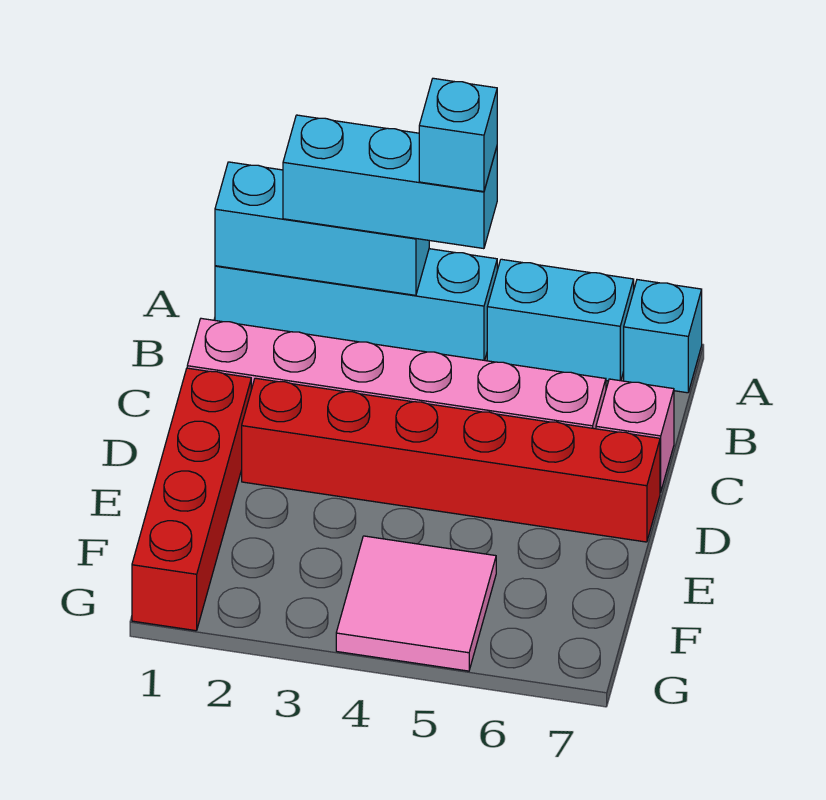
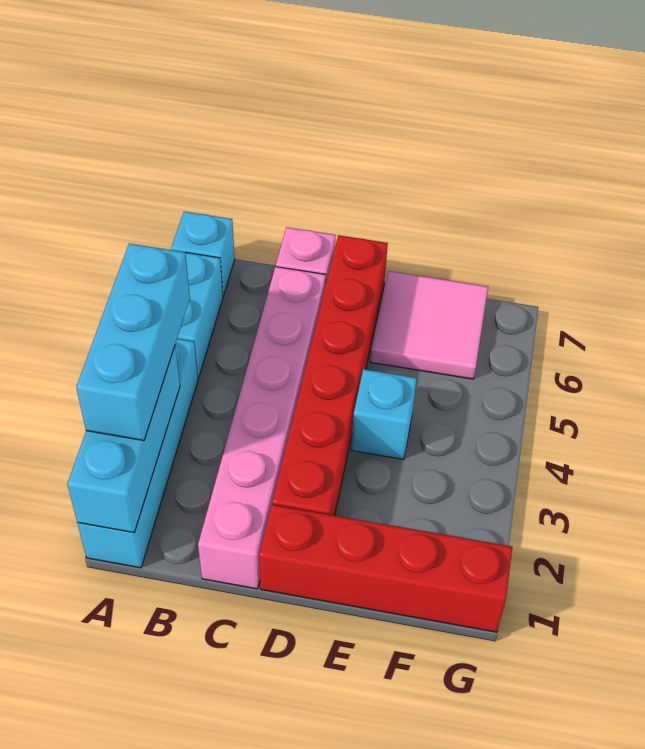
cyan 1x1 brick [419,78,497,192] -> cyan 1x1 brick moved to [351,369,417,460]
pink 2x2 tile [336,536,496,671] -> pink 2x2 tile moved to [370,271,488,379]

